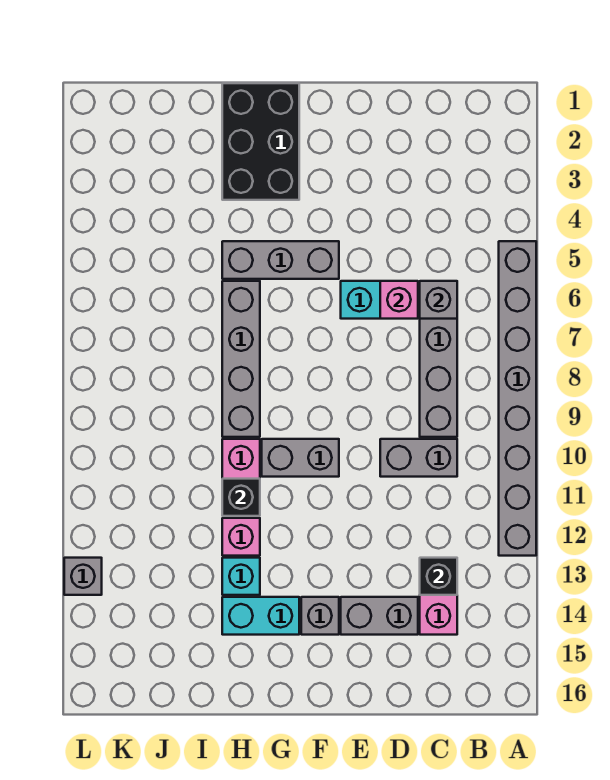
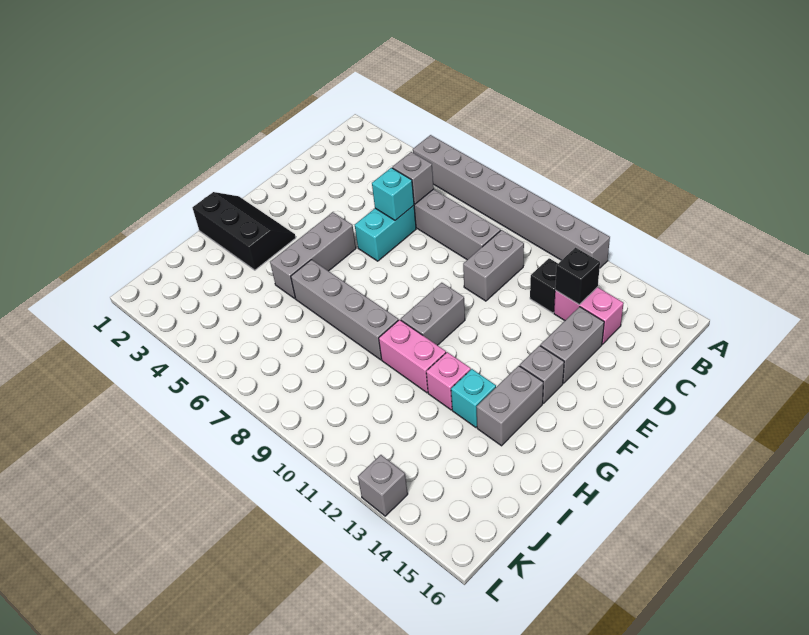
pink 1x1 brick [380,281,418,319] -> cyan 1x1 brick [372,168,414,220]
black 2x3 brick [222,83,299,200] -> black 2x3 slope [193,192,296,270]
cyan 1x2 brick [222,597,299,635] -> grey 1x2 brick [476,366,543,446]
black 1x1 brick [222,479,260,516] -> black 1x1 brick moved to [530,258,558,313]

